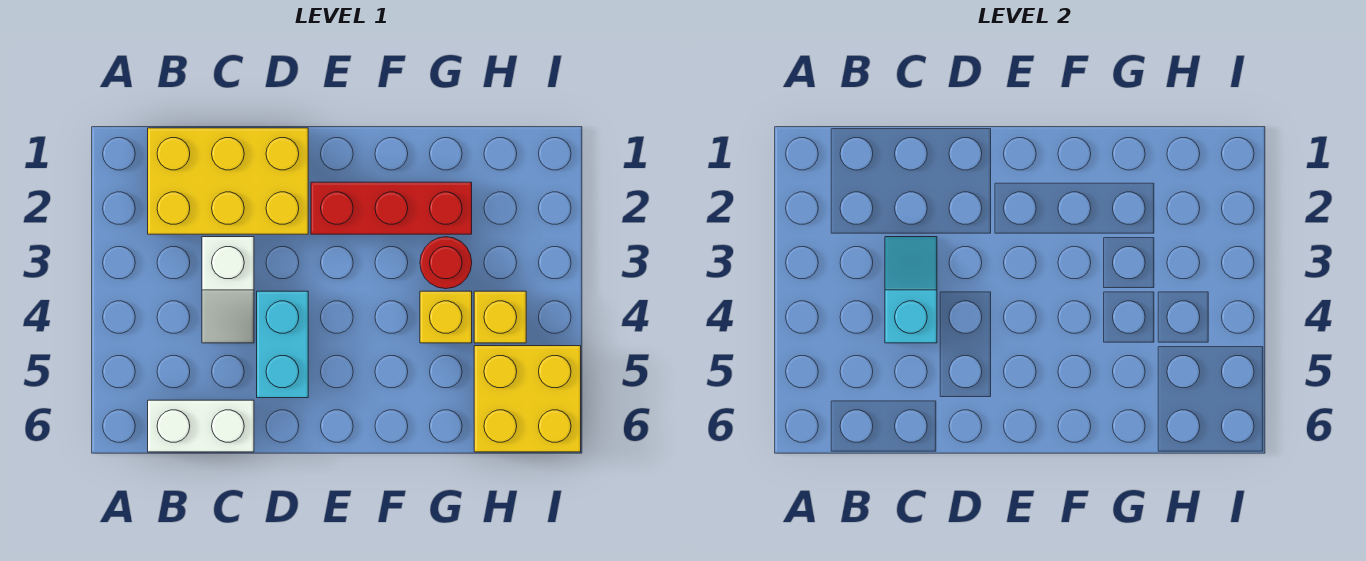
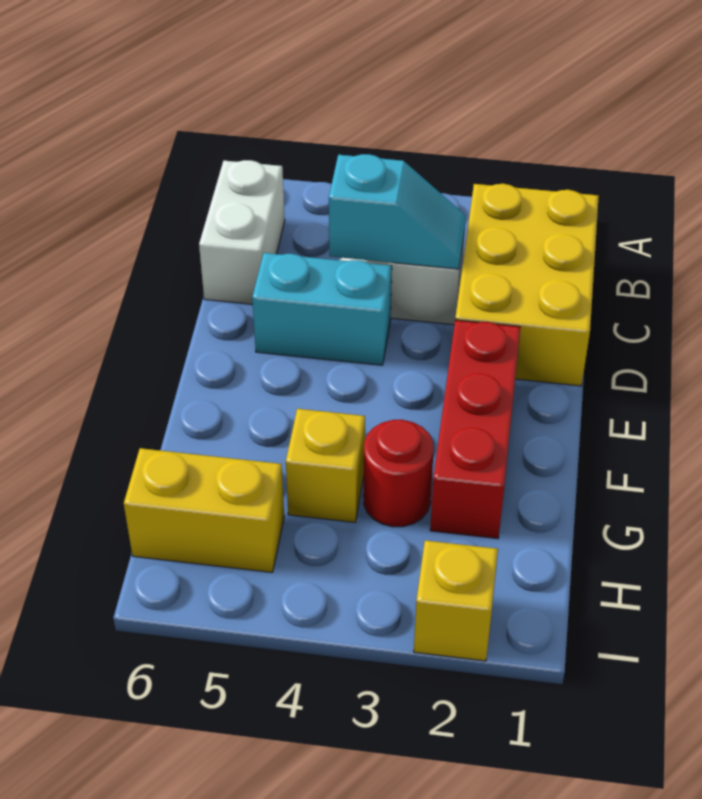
yellow 1x1 brick [474,291,526,343] -> yellow 1x1 brick moved to [414,540,498,661]
yellow 2x2 brick [474,346,581,452] -> yellow 1x2 brick [124,448,284,572]

